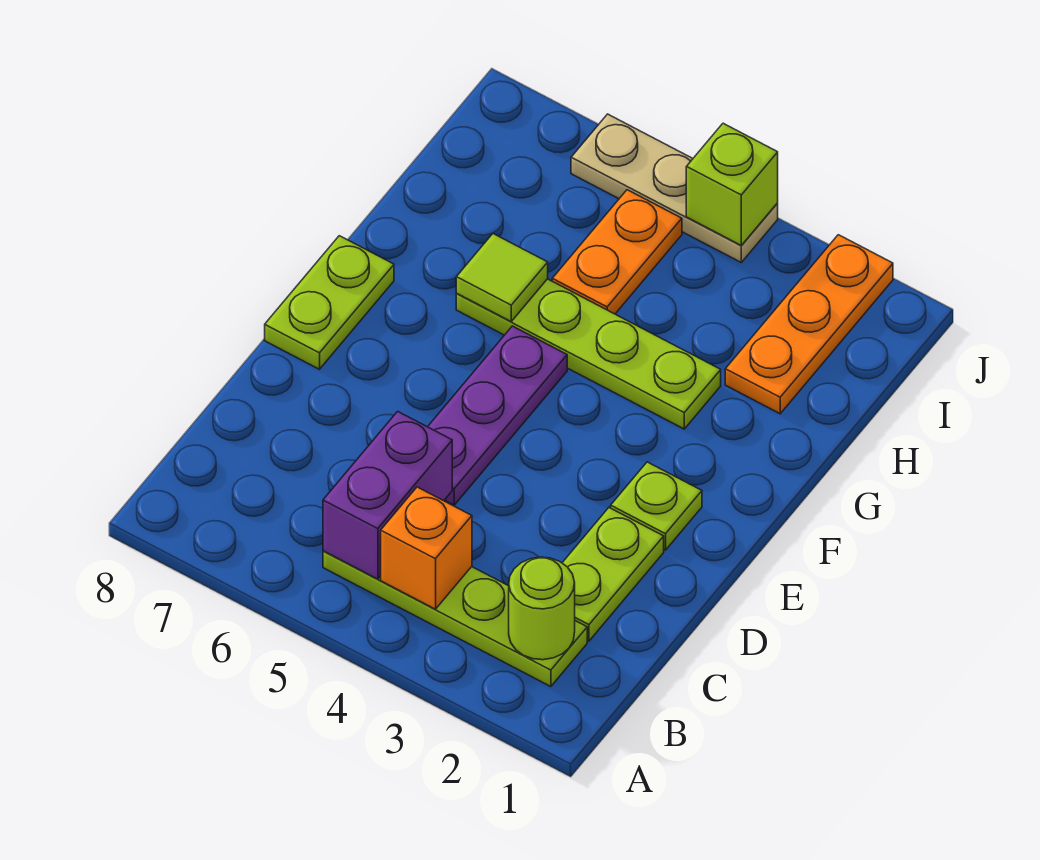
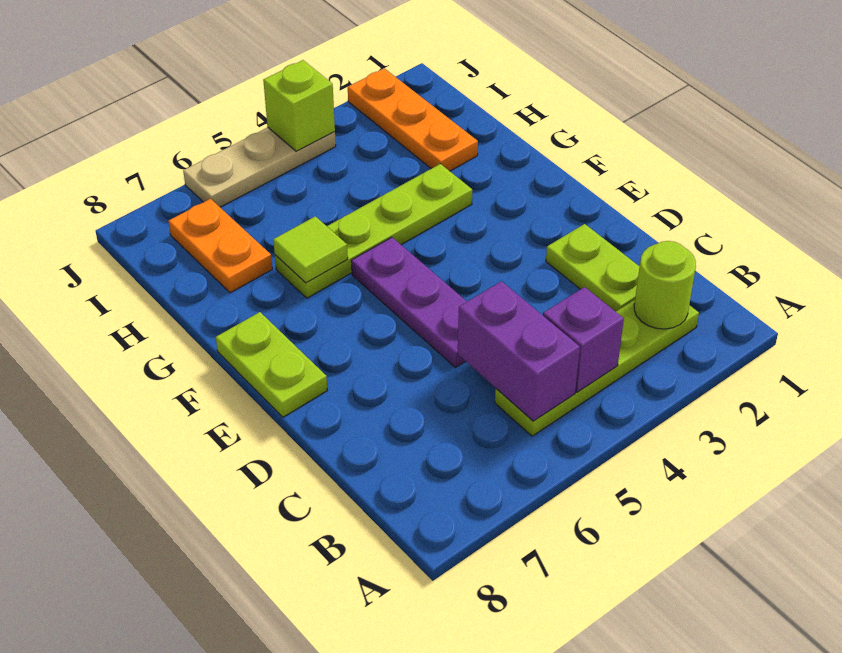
orange 1x1 brick [381,487,472,609] -> purple 1x1 brick [543,287,624,392]
lime 1x1 plate [611,462,702,550] -> none
orange 1x2 plate [552,190,682,314] -> orange 1x2 plate moved to [169,199,272,293]

